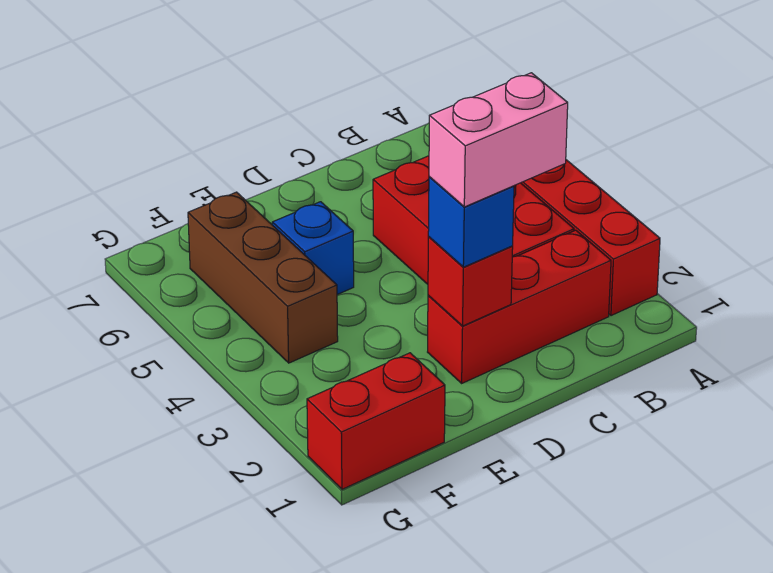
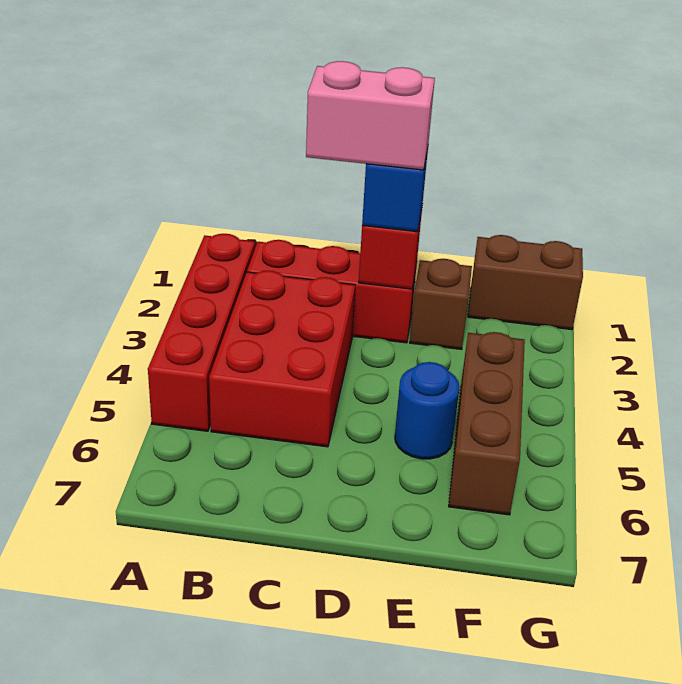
none -> brown 1x1 brick [410,259,472,349]
blue 1x1 brick [272,202,354,295] -> blue 1x1 round brick [395,362,459,459]
red 1x2 brick [307,353,445,489] -> brown 1x2 brick [468,235,583,330]

